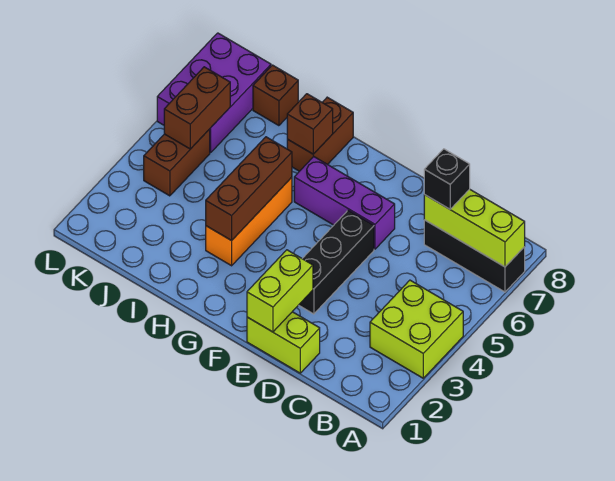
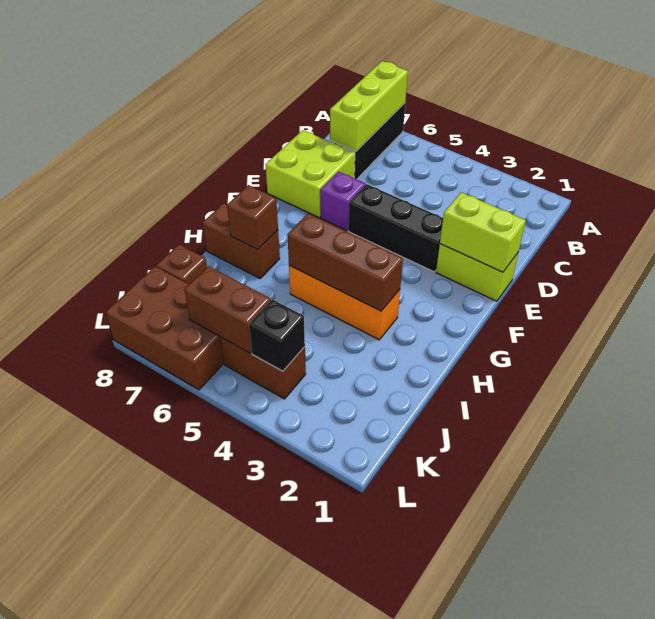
lime 2x2 brick [370,280,463,378] -> lime 2x2 brick moved to [266,130,355,218]
black 1x1 brick [424,149,470,209] -> black 1x1 brick moved to [249,299,305,371]
lime 1x2 brick [247,312,320,373] -> lime 1x2 brick turned to [436,244,518,301]
purple 1x3 brick [294,157,395,249] -> purple 1x1 brick [320,172,365,231]
purple 2x3 brick [157,33,271,153] -> brown 2x3 brick [106,266,224,390]

